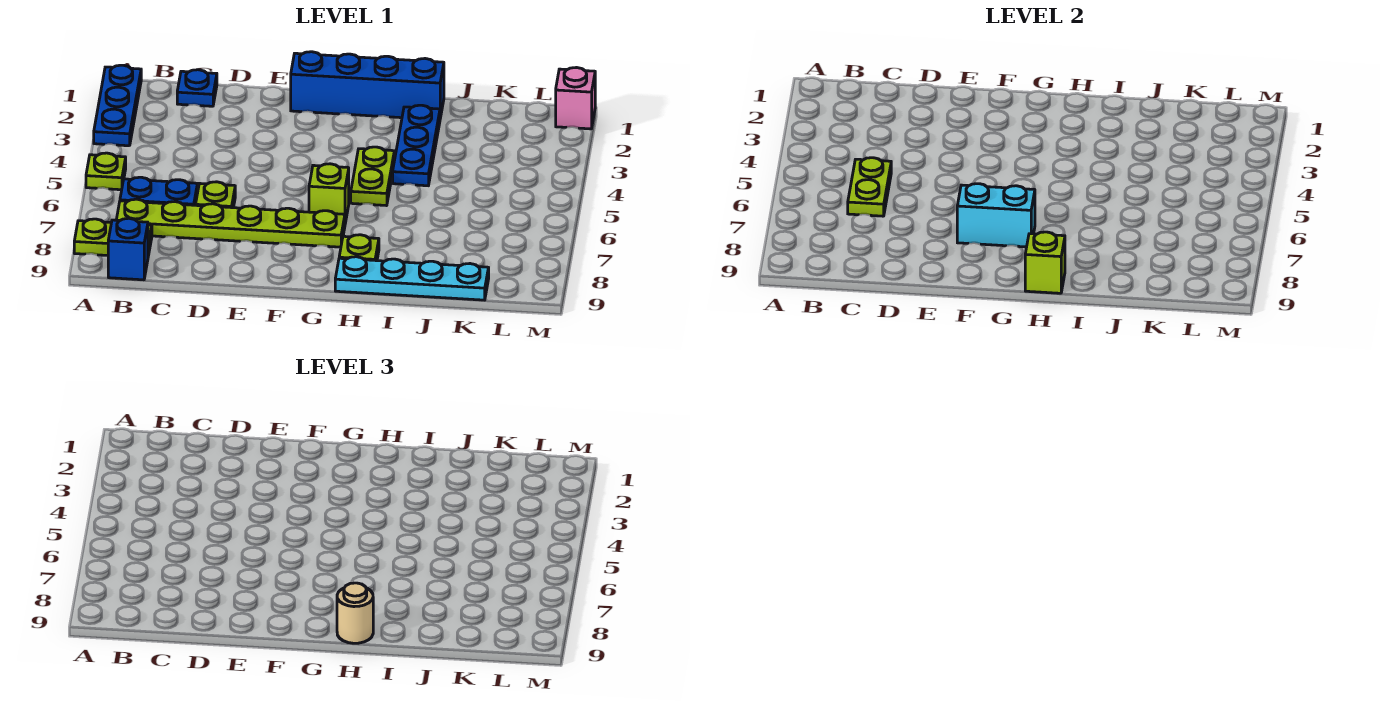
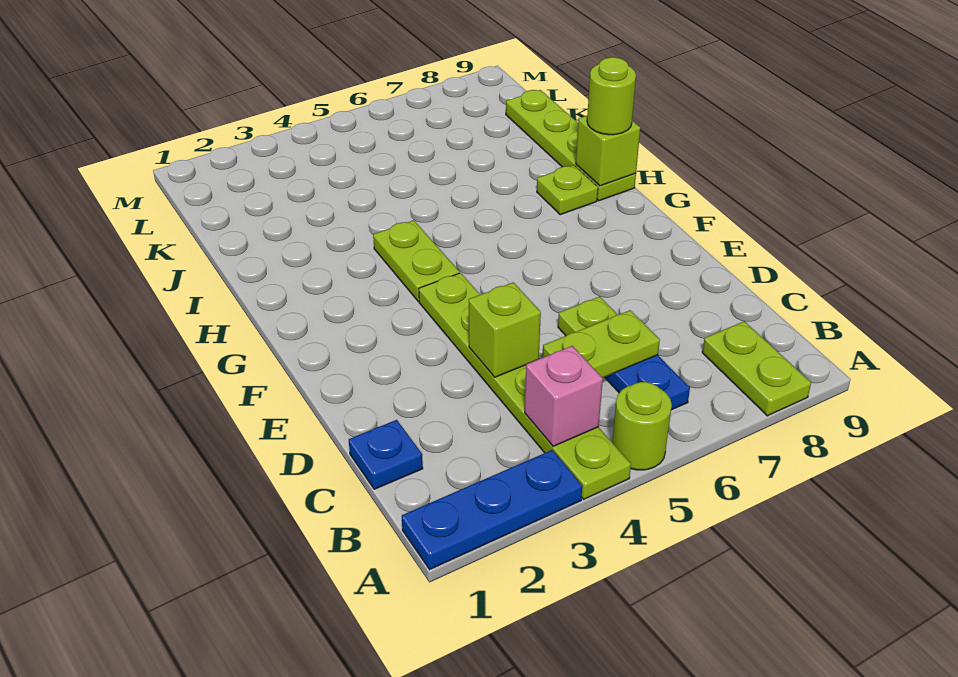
lime 1x1 plate [86,153,126,190] -> lime 1x1 round brick [612,382,672,470]
lime 1x6 plate [116,199,345,247] -> lime 1x6 plate moved to [419,273,631,499]
blue 1x1 brick [108,218,148,280] -> none
blue 1x4 brick [291,52,444,118] -> none
cyan 1x2 brick [957,184,1035,247] -> none
lime 1x1 brick [309,164,349,223] -> lime 1x1 brick moved to [469,282,541,377]
lime 1x2 plate [351,147,394,206] -> lime 1x2 plate turned to [373,220,460,301]
cyan 1x4 plate [335,257,489,300] -> lime 1x4 plate [506,90,636,201]
tan 1x1 round brick [337,583,373,643] -> lime 1x1 round brick [587,57,636,135]
blue 1x3 plate [393,105,440,186] -> none
pink 1x1 brick [556,68,595,129] -> pink 1x1 brick moved to [525,346,603,446]

